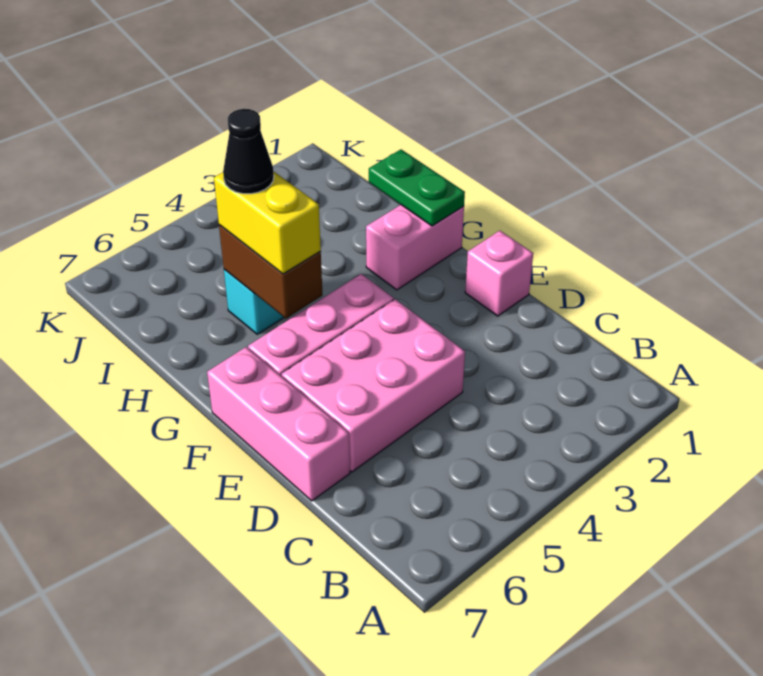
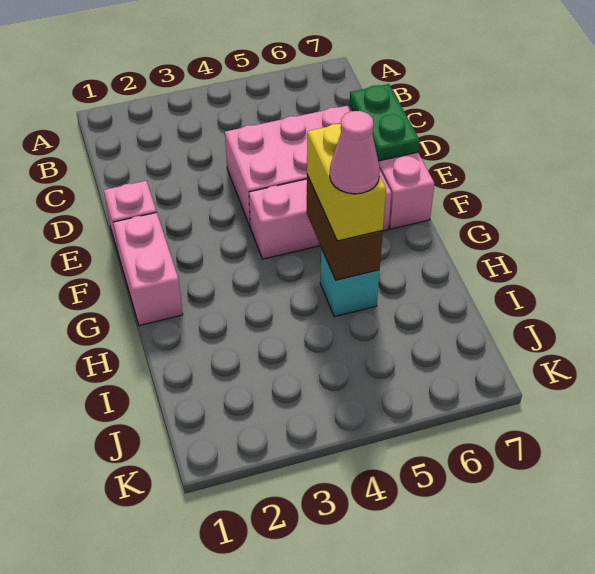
pink 1x2 brick [366,205,464,290] -> pink 1x2 brick turned to [113,212,183,326]
green 1x2 plate [369,150,465,226] -> green 1x2 plate moved to [350,84,419,161]
black 1x1 cone [223,109,274,194] -> pink 1x1 cone [330,111,380,194]

